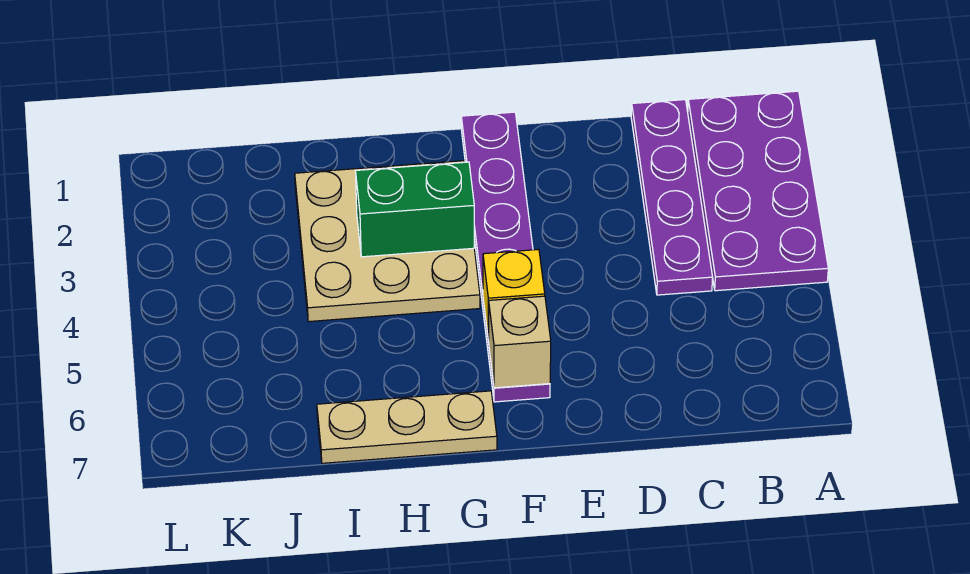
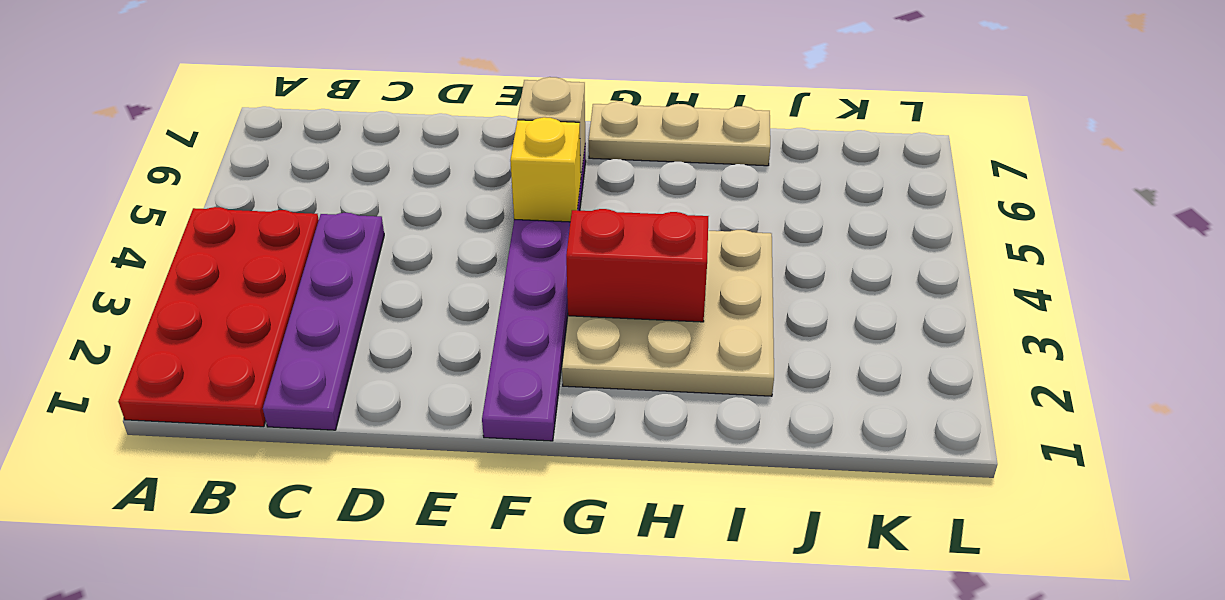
purple 2x4 plate [688,91,828,291] -> red 2x4 plate [118,207,319,427]
green 1x2 brick [356,162,474,257] -> red 1x2 brick [566,209,708,322]

